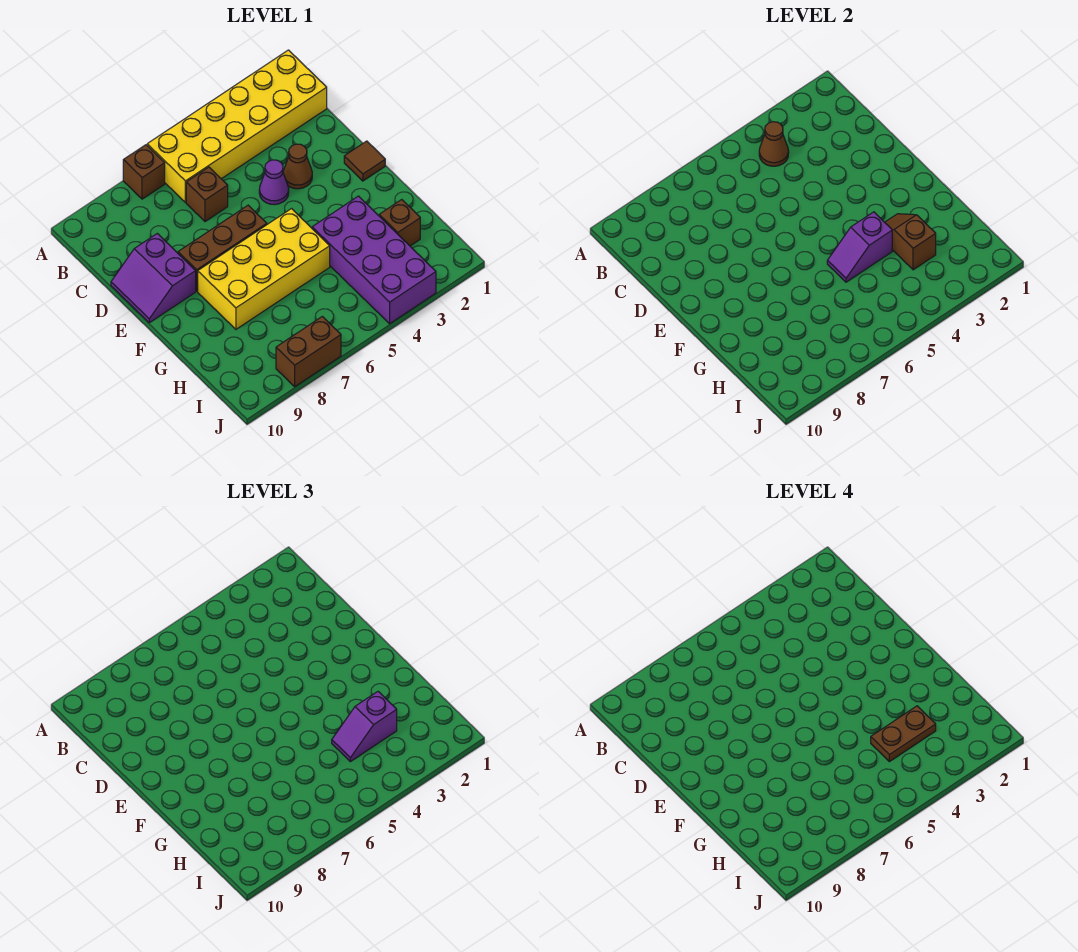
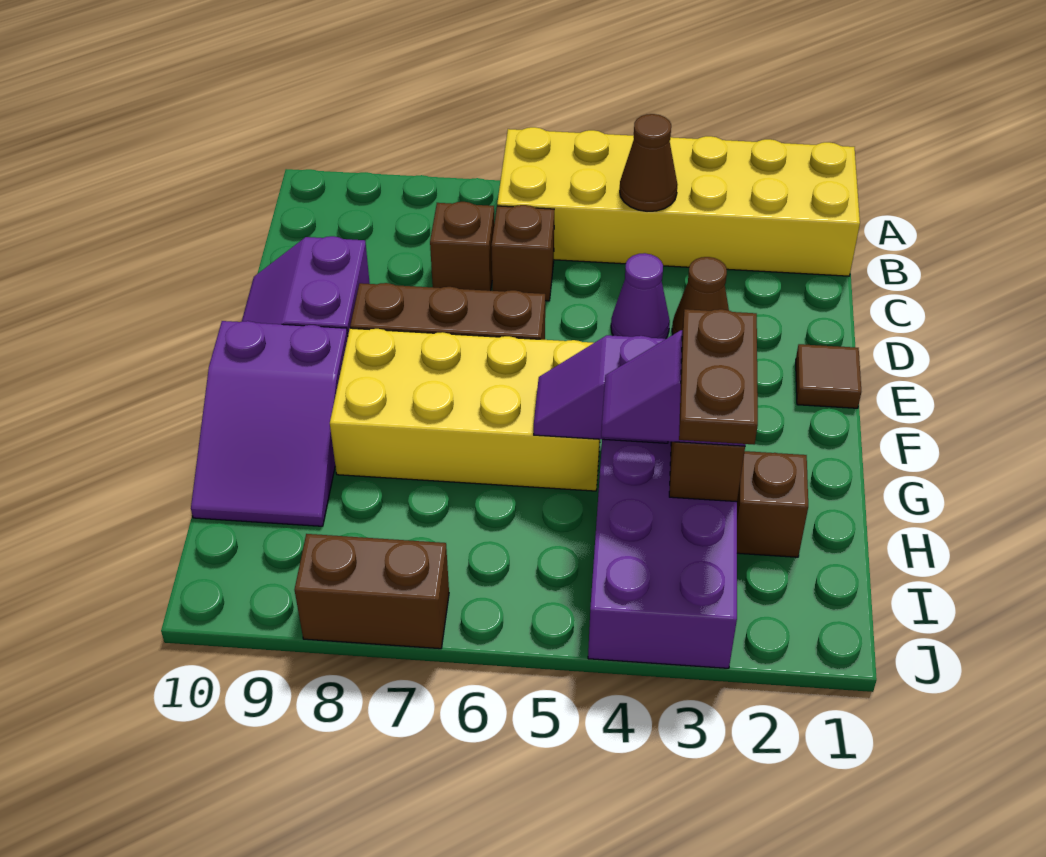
brown 1x1 brick [123,145,165,199] -> brown 1x1 brick moved to [430,202,494,291]
none -> purple 2x3 slope [191,321,348,526]
brown 1x2 plate [871,706,936,762] -> brown 1x2 plate turned to [679,309,758,444]

